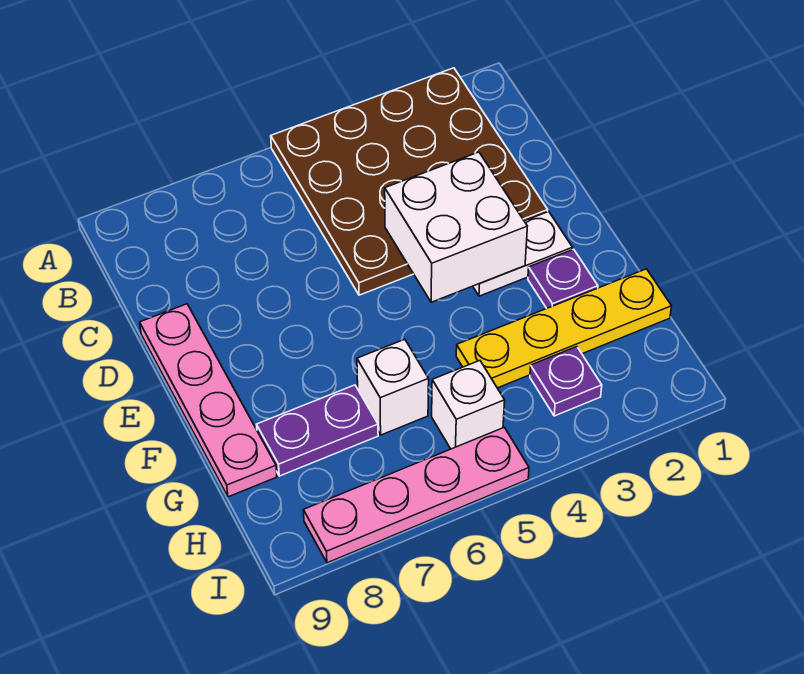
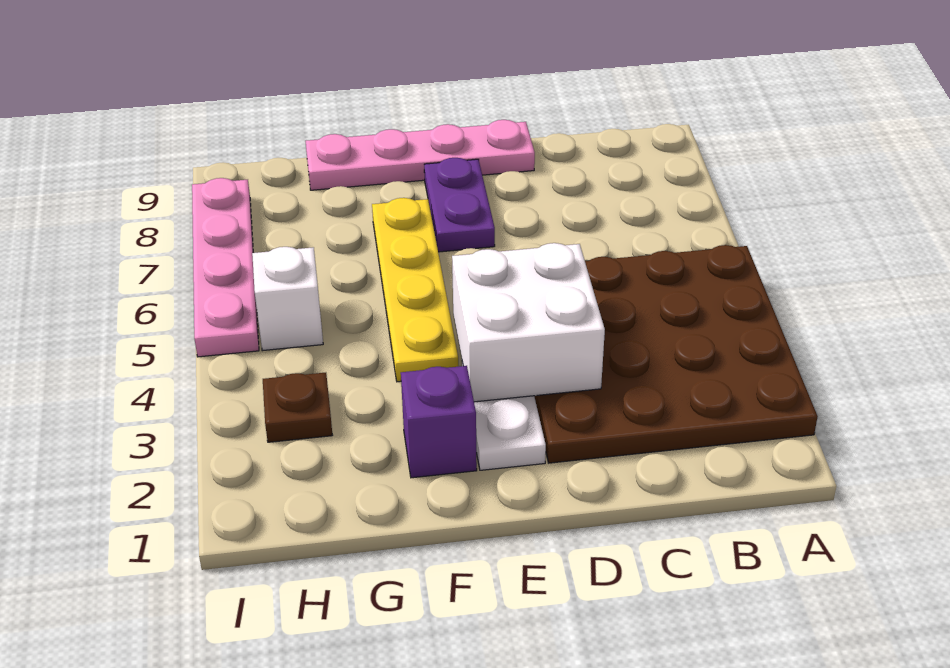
purple 1x1 plate [528,249,598,308] -> purple 1x1 brick [401,366,477,478]
yellow 1x4 plate [456,269,672,388] -> yellow 1x4 plate moved to [372,198,458,382]
white 1x1 brick [357,339,429,435] -> none
purple 1x2 plate [257,385,378,476] -> purple 1x2 plate moved to [424,158,495,252]
purple 1x1 plate [530,347,602,416] -> brown 1x1 plate [263,373,332,442]

